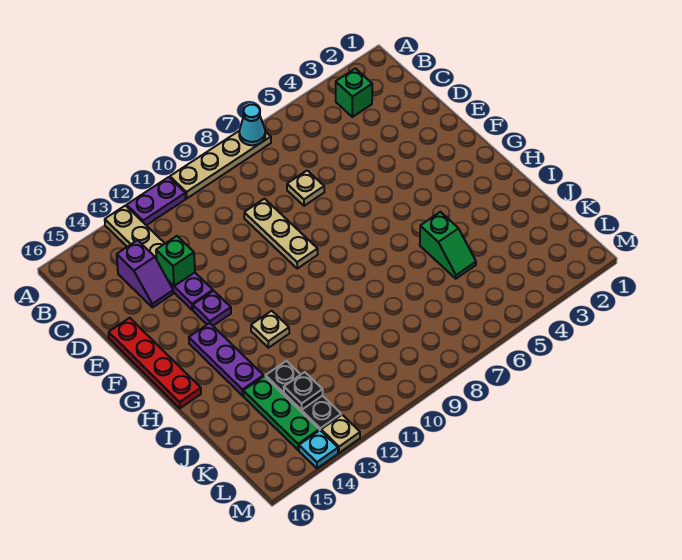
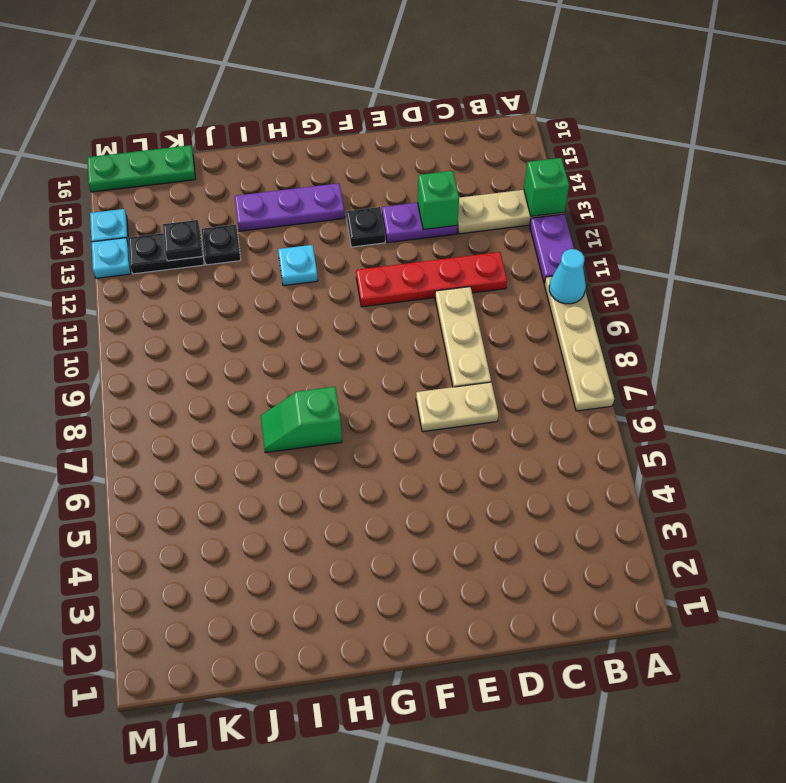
cyan 1x1 cone [239,105,265,145] -> cyan 1x1 cone moved to [549,249,586,304]
green 1x1 brick [336,68,372,117] -> green 1x1 brick moved to [524,158,569,216]
purple 1x2 slope [117,240,173,308] -> none
tan 1x1 plate [287,171,324,206] -> tan 1x2 plate [416,382,498,432]
tan 1x3 plate [244,199,318,268] -> tan 1x3 plate turned to [435,287,491,387]
red 1x4 plate [109,318,201,408] -> red 1x4 plate moved to [356,252,507,307]
purple 1x1 plate [193,291,231,326] -> black 1x1 plate [346,207,385,247]
tan 1x1 plate [251,311,289,348] -> cyan 1x1 plate [278,245,318,286]
green 1x2 slope [420,212,476,279] -> green 1x2 slope moved to [261,387,342,453]
green 1x3 plate [243,376,319,450] -> green 1x3 plate moved to [87,145,196,192]
tan 1x1 plate [321,415,360,453] -> cyan 1x1 plate [91,238,131,278]

